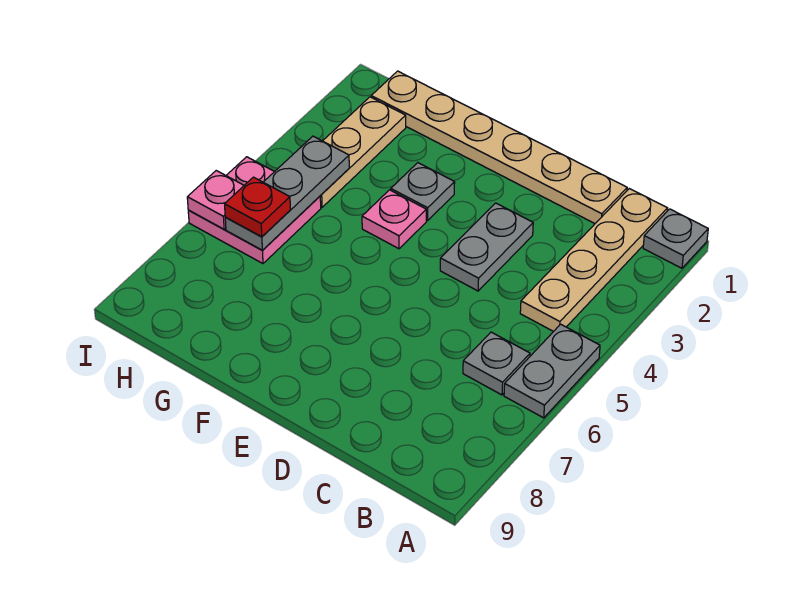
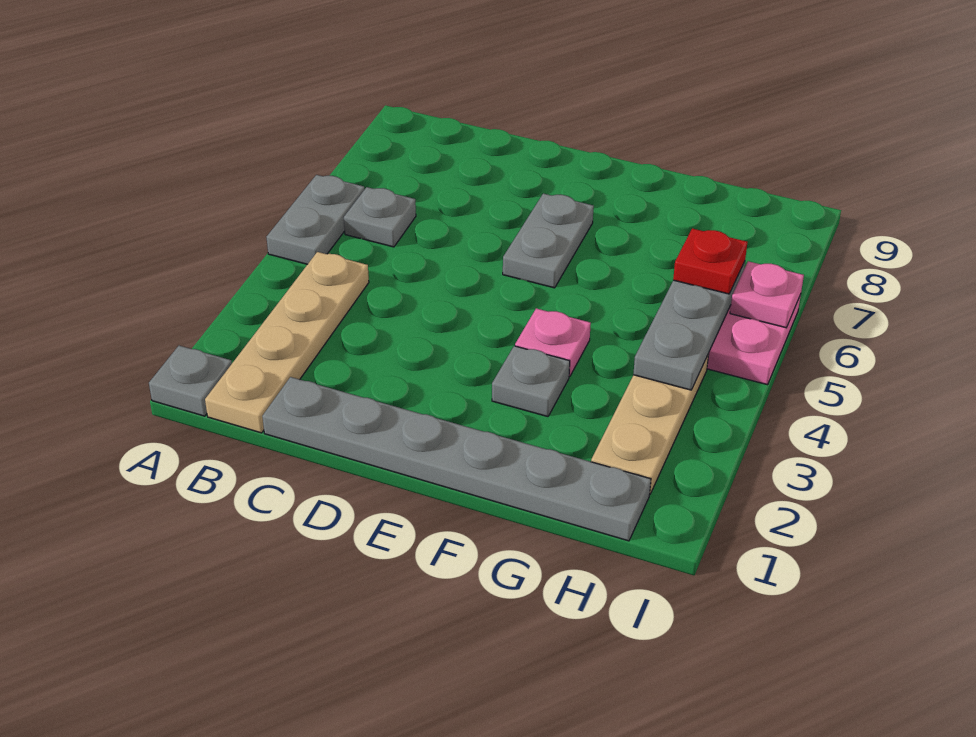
tan 1x6 plate [371,71,627,223] -> grey 1x6 plate [262,377,651,541]
grey 1x2 plate [440,203,533,291] -> grey 1x2 plate moved to [503,194,594,288]

